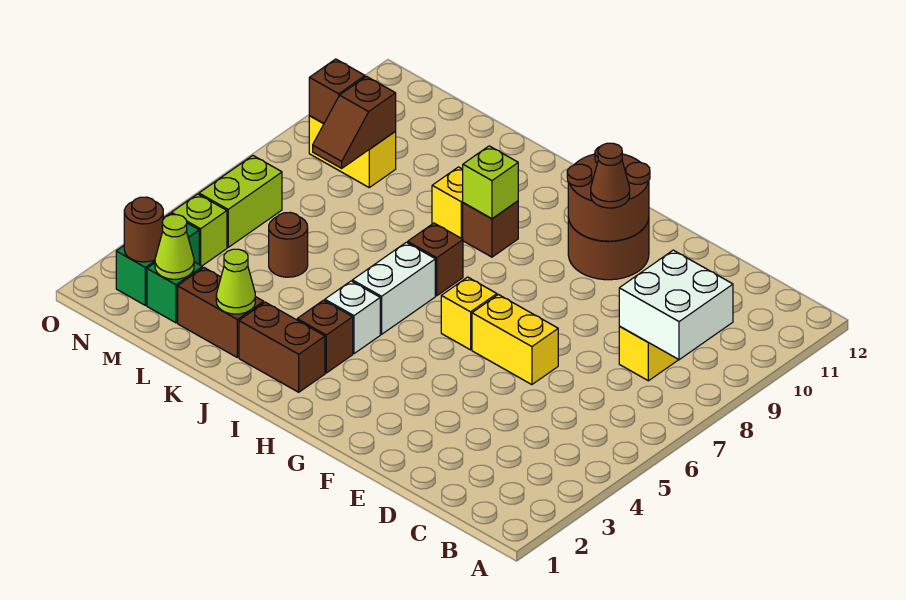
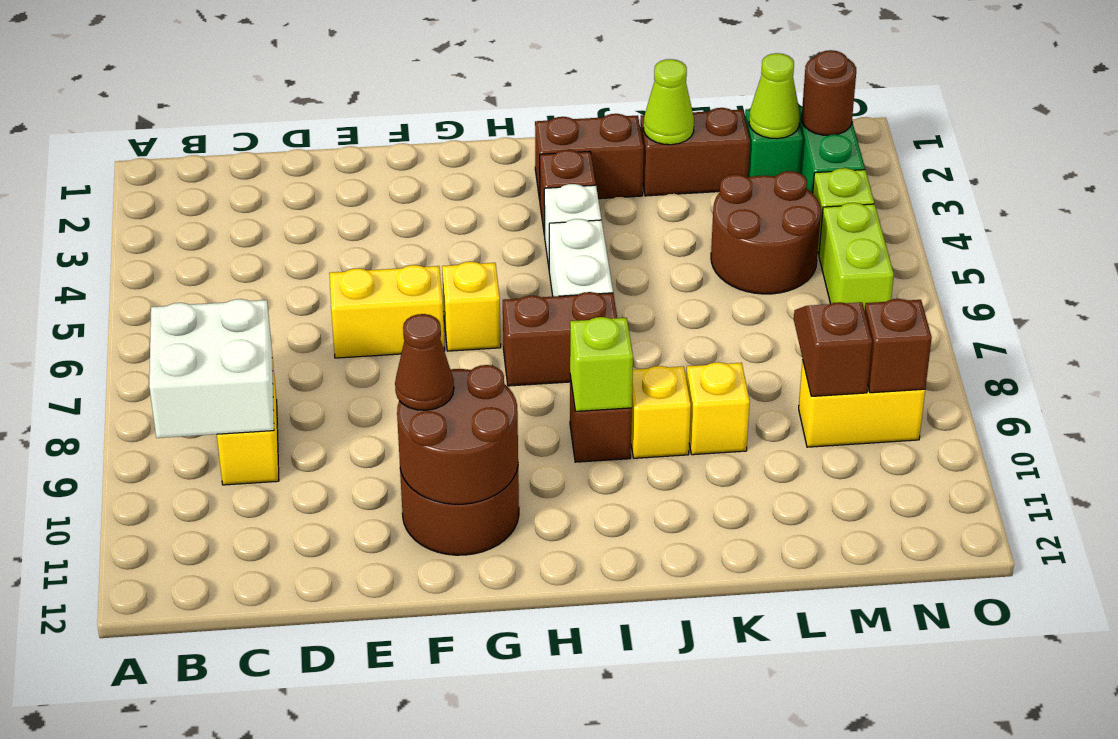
brown 1x1 brick [408,223,463,296] -> brown 1x2 brick [503,292,617,386]
none -> yellow 1x1 brick [686,362,750,455]
brown 1x1 round brick [269,212,308,277] -> brown 2x2 round brick [711,171,821,294]

